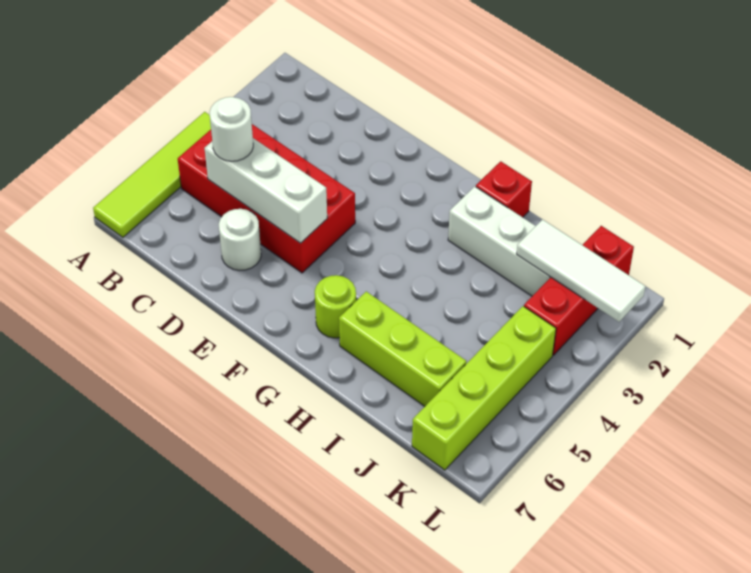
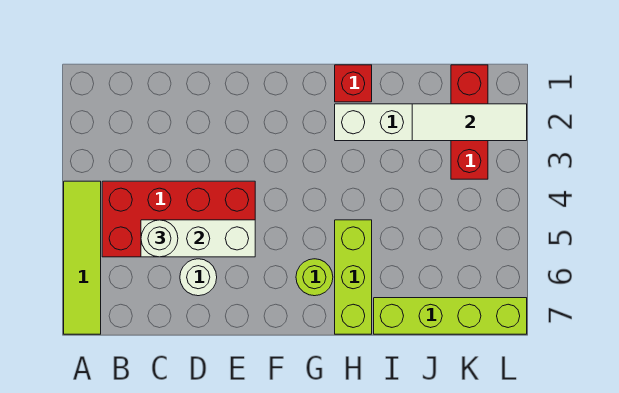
lime 1x3 brick [339,292,466,406] -> lime 1x3 brick turned to [335,220,372,334]
lime 1x4 brick [412,306,556,470] -> lime 1x4 brick turned to [374,298,527,334]

